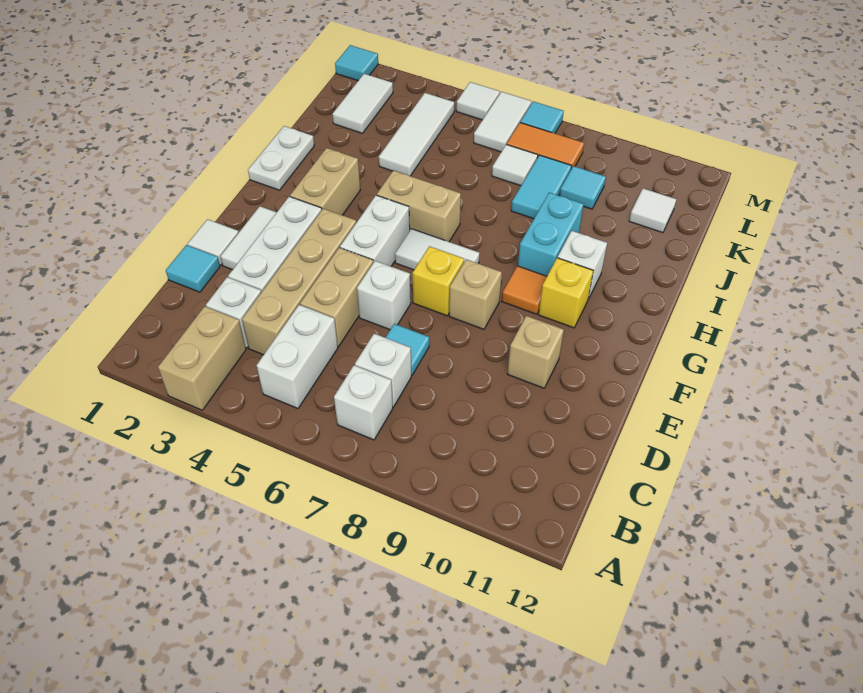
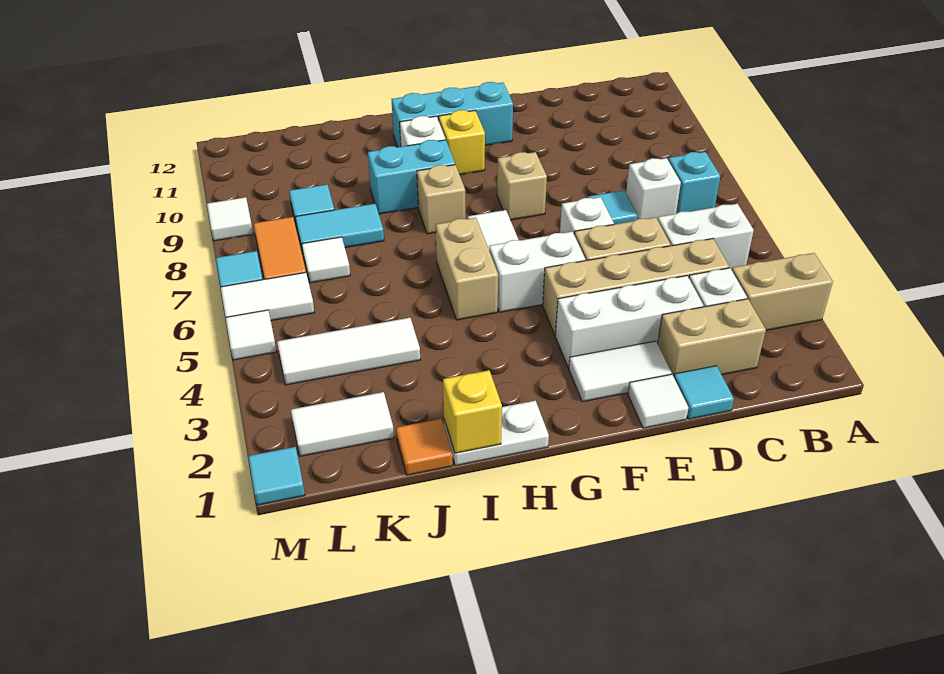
white 1x1 brick [334,365,393,440] -> cyan 1x1 brick [668,152,720,213]
tan 1x1 brick [508,316,564,388] -> tan 1x1 brick moved to [417,165,465,234]
yellow 1x1 brick [412,246,464,316] -> yellow 1x1 brick moved to [443,370,502,453]
none -> cyan 1x3 brick [392,82,513,147]
tan 1x2 brick [290,148,360,215] -> tan 1x2 brick moved to [658,299,766,377]
orange 1x1 tile [502,266,547,314] -> orange 1x1 tile moved to [396,419,453,475]
white 1x1 tile [629,188,677,233] -> white 1x1 tile moved to [207,197,253,241]

